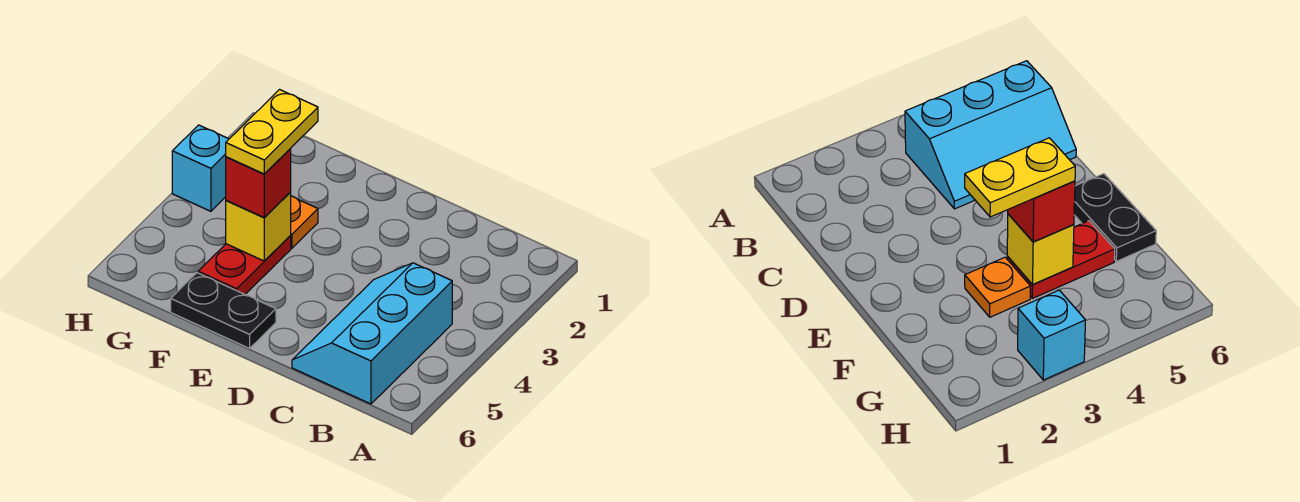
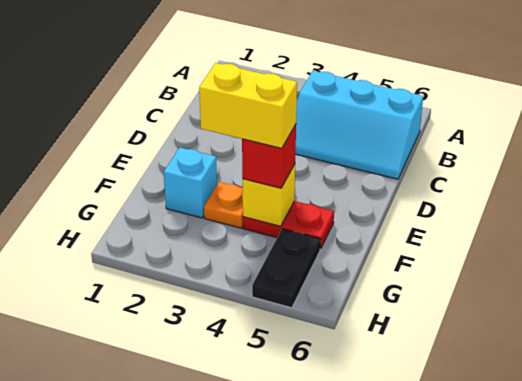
black 1x2 plate [171,273,276,348] -> black 1x2 plate moved to [252,229,321,308]
yellow 1x2 plate [226,90,318,174] -> yellow 1x2 brick [199,63,297,148]
cyan 1x1 brick [172,125,229,211] -> cyan 1x1 brick moved to [164,148,217,218]

